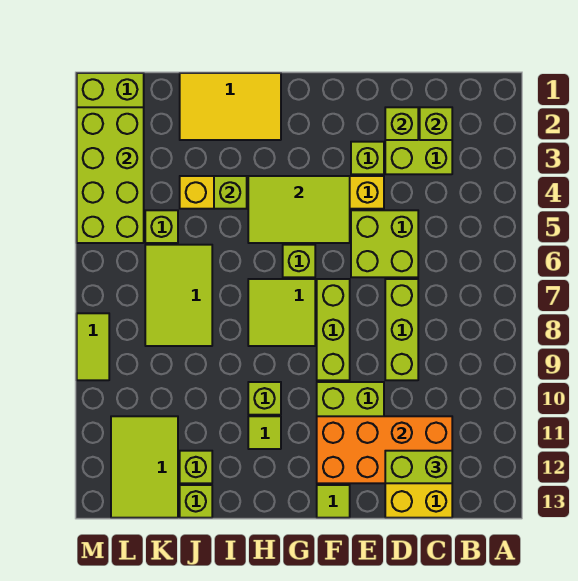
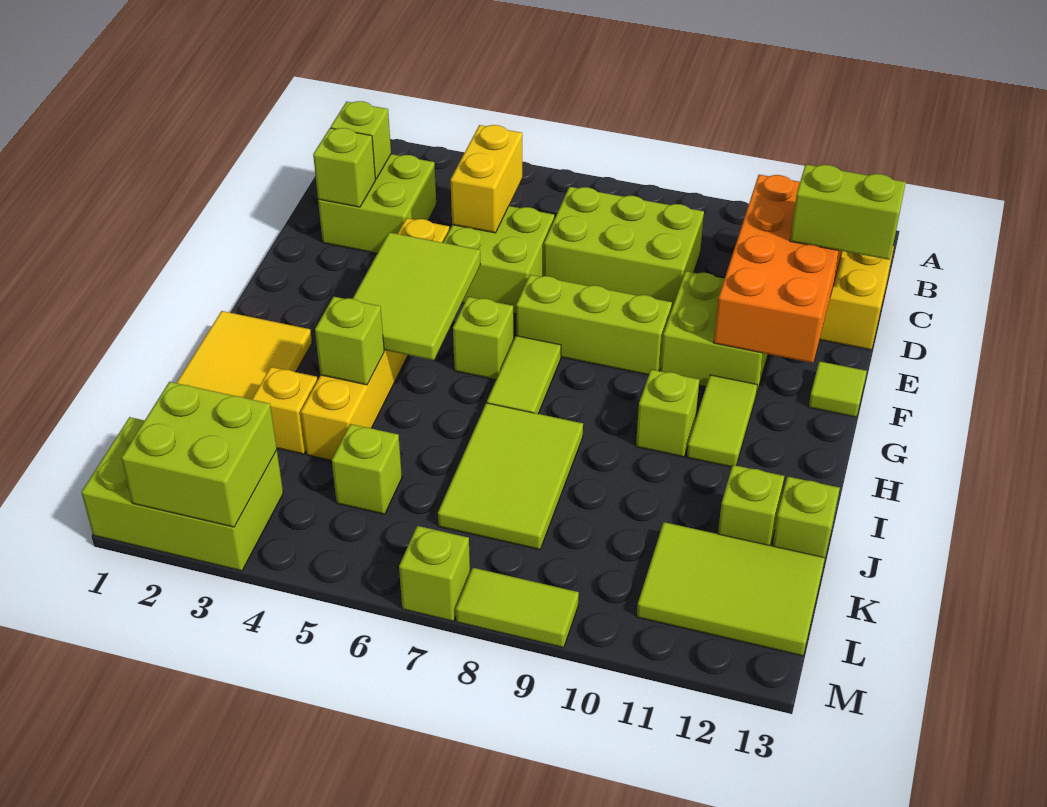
none -> yellow 1x2 brick [450,125,522,233]
lime 1x2 brick [385,451,452,483] -> lime 1x2 brick turned to [790,164,906,260]
lime 1x3 brick [385,279,418,380] -> lime 2x3 brick [544,187,704,310]
lime 1x1 brick [351,142,384,174] -> lime 1x1 brick moved to [399,526,470,621]
lime 2x2 tile [248,279,315,346] -> lime 1x2 tile [487,336,561,414]
lime 1x1 tile [248,416,281,449] -> lime 1x2 tile [687,375,757,467]
none -> yellow 1x1 brick [252,367,317,454]
lime 2x3 tile [145,245,212,346] -> lime 2x3 tile turned to [438,403,583,550]
lime 2x4 brick [77,107,144,243] -> lime 2x2 brick [121,382,277,527]

